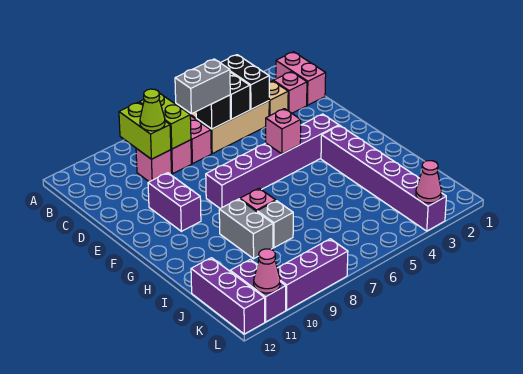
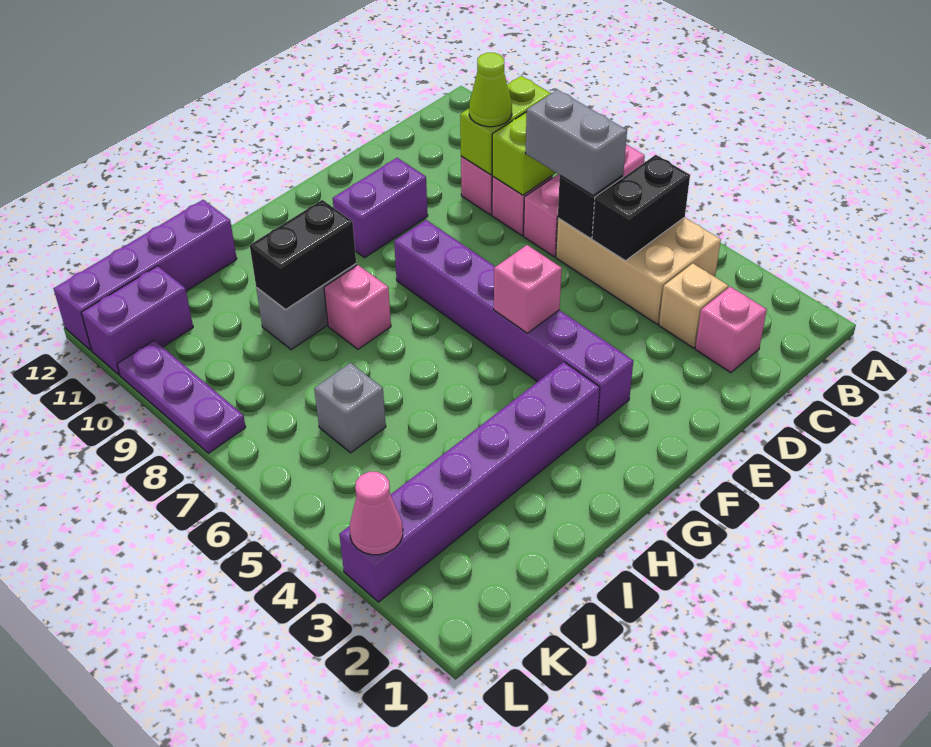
pink 1x2 brick [276,52,326,105] -> none
black 1x2 brick [220,55,269,109] -> black 1x2 brick moved to [250,200,356,310]
grey 1x1 brick [257,201,293,248] -> grey 1x1 brick moved to [314,363,386,453]
purple 1x3 brick [191,258,265,334] -> purple 1x4 brick [54,200,237,350]
purple 1x3 brick [277,239,348,310] -> purple 1x3 plate [117,340,246,453]
pink 1x1 cone [254,249,280,293] -> none

